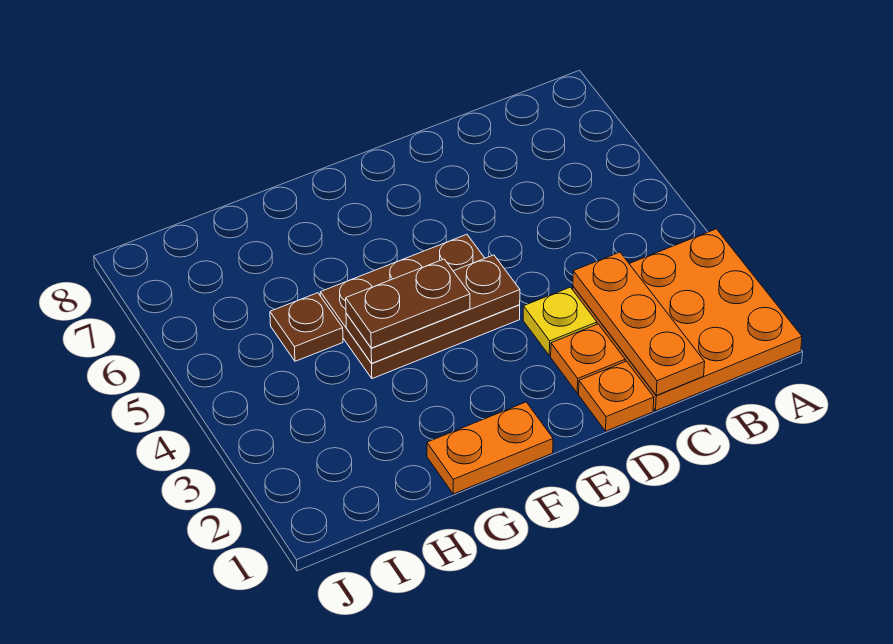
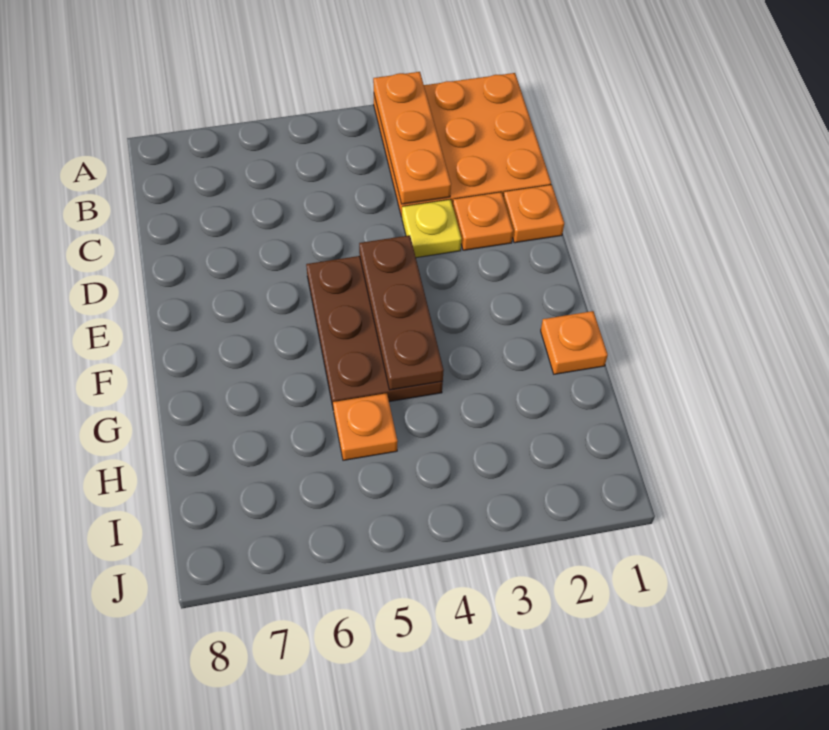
orange 1x3 plate [573,252,705,395] -> orange 1x3 plate turned to [373,72,451,204]
orange 1x2 plate [427,402,553,494] -> orange 1x1 plate [541,311,608,374]
brown 1x2 plate [346,259,470,348] -> none
brown 1x1 plate [270,293,343,361] -> orange 1x1 plate [333,393,398,460]

